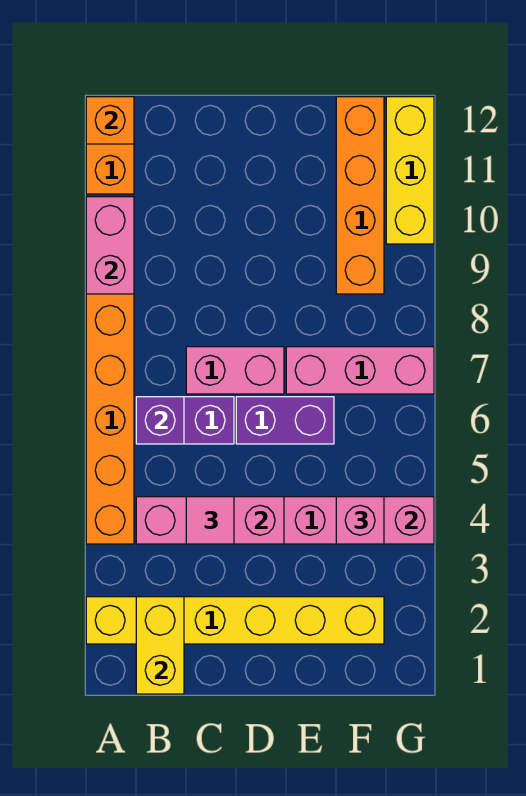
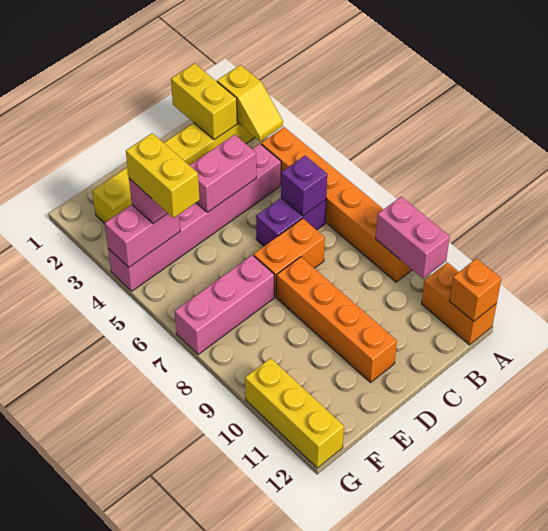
none -> yellow 1x2 slope [217,65,283,141]
pink 1x1 tile [186,497,234,544] -> none
pink 1x2 brick [186,347,284,394] -> orange 1x2 brick [254,218,325,297]
purple 1x2 brick [236,397,334,444] -> none
none -> yellow 1x2 brick [126,133,200,218]
orange 1x4 brick [336,97,384,294] -> orange 1x4 brick moved to [277,257,397,382]

